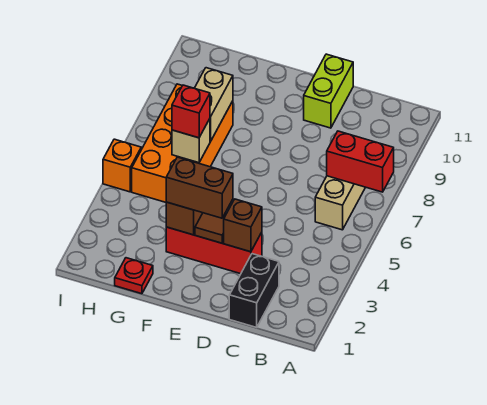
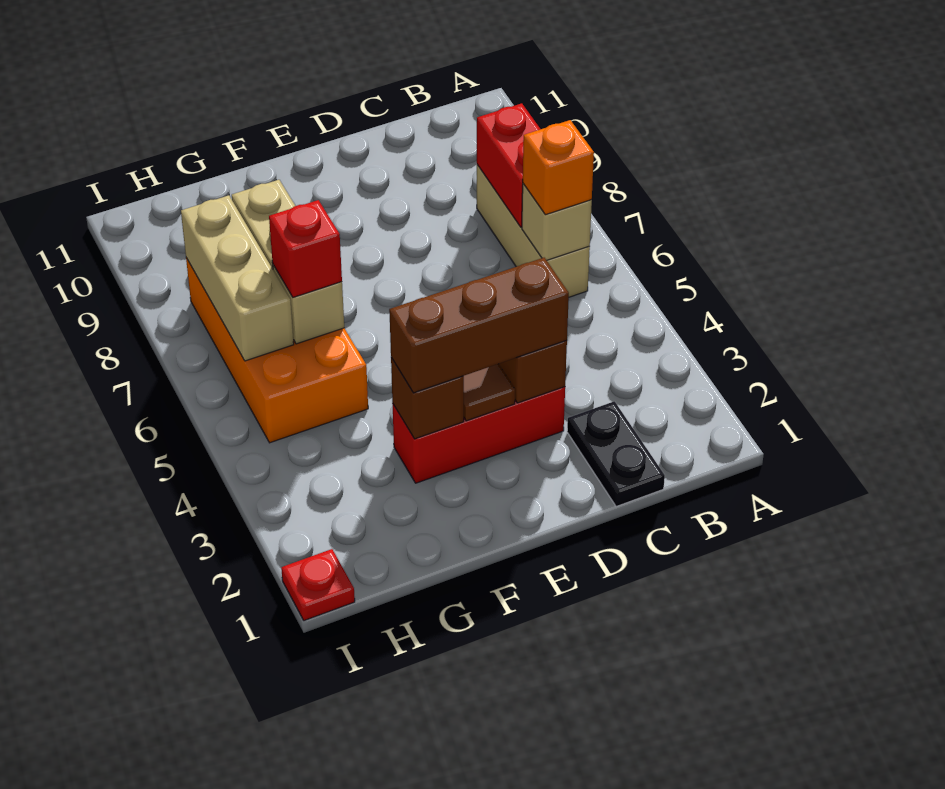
red 1x2 brick [327,131,394,192] -> red 1x2 brick turned to [477,103,540,227]
none -> tan 1x1 brick [522,184,592,260]
black 1x2 brick [229,254,279,327] -> black 1x2 plate [567,401,665,507]
lime 1x2 brick [304,54,353,128] -> none
brown 1x2 brick [166,157,233,218] -> brown 1x3 brick [389,258,569,393]
red 1x1 plate [115,258,153,294] -> red 1x1 plate moved to [281,549,355,621]
none -> tan 1x3 brick [181,195,294,361]
orange 1x1 brick [103,139,141,192] -> orange 1x1 brick moved to [523,120,594,215]

